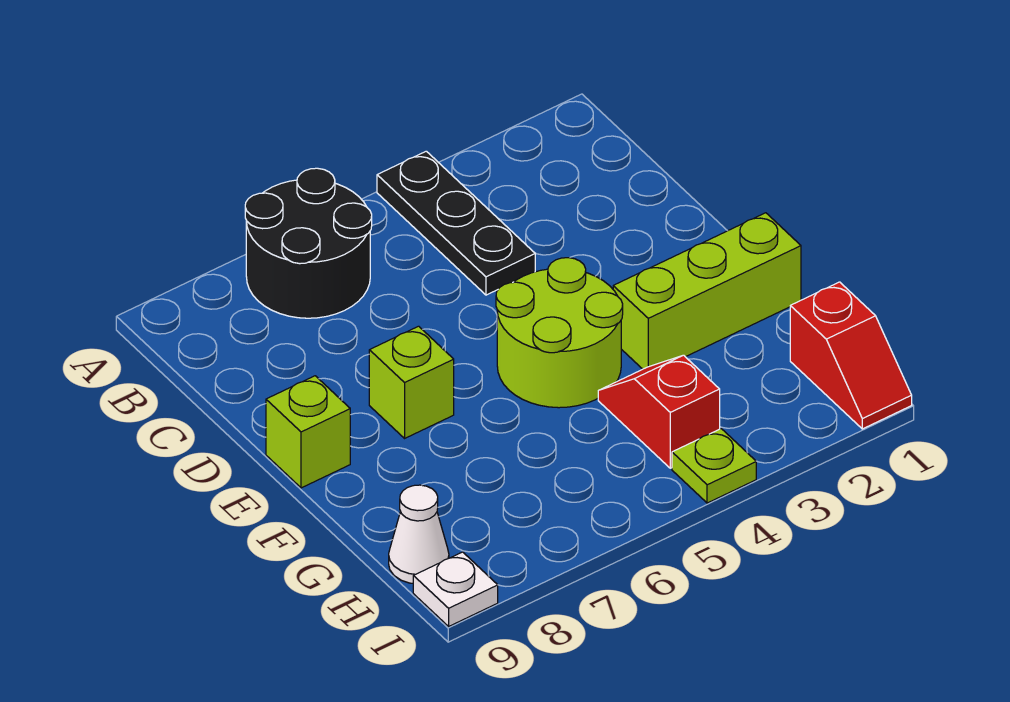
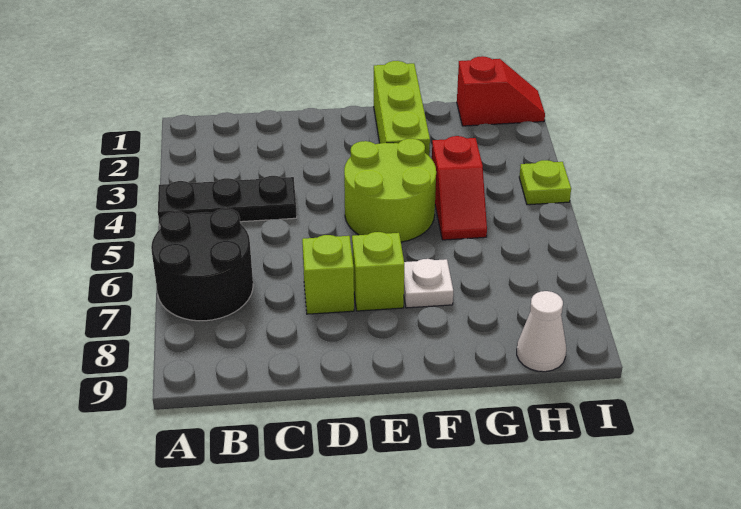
lime 1x1 brick [266,376,350,488] -> lime 1x1 brick moved to [302,235,354,314]
red 1x2 slope [598,355,720,468] -> red 1x2 slope turned to [432,136,487,240]
white 1x1 plate [413,552,498,626] -> white 1x1 plate moved to [404,259,453,308]

